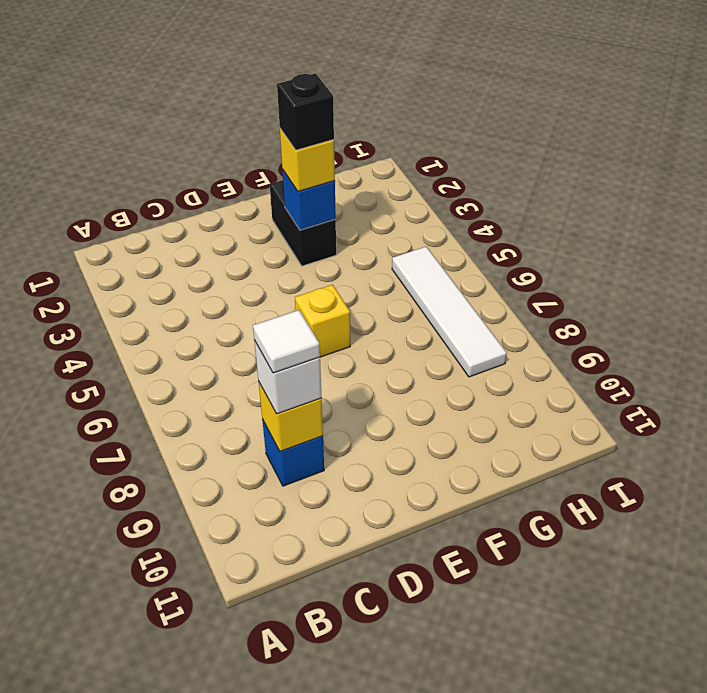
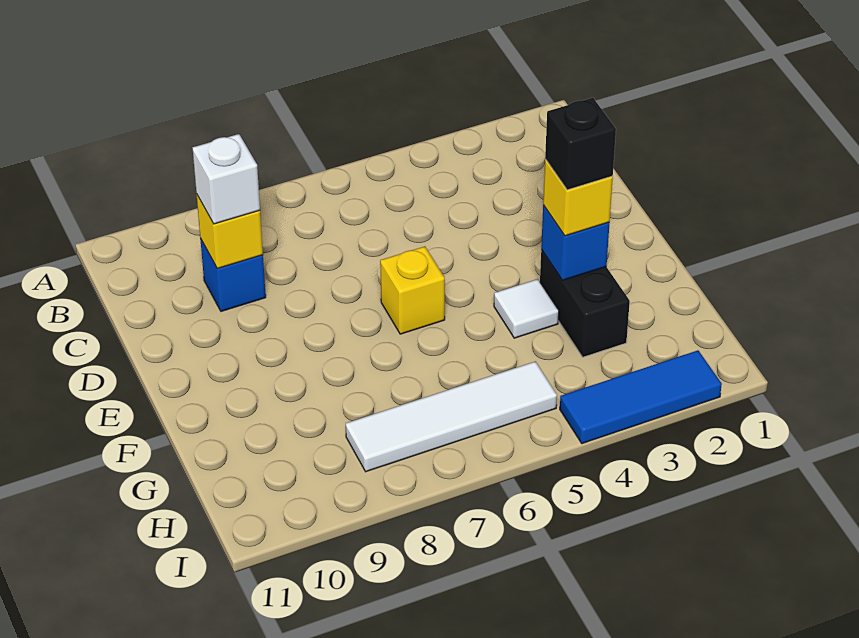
white 1x1 tile [253,310,320,373] -> white 1x1 tile moved to [494,279,559,338]
black 1x2 brick [270,180,336,266] -> black 1x2 brick turned to [540,250,630,357]
none -> blue 1x3 tile [560,350,722,444]

